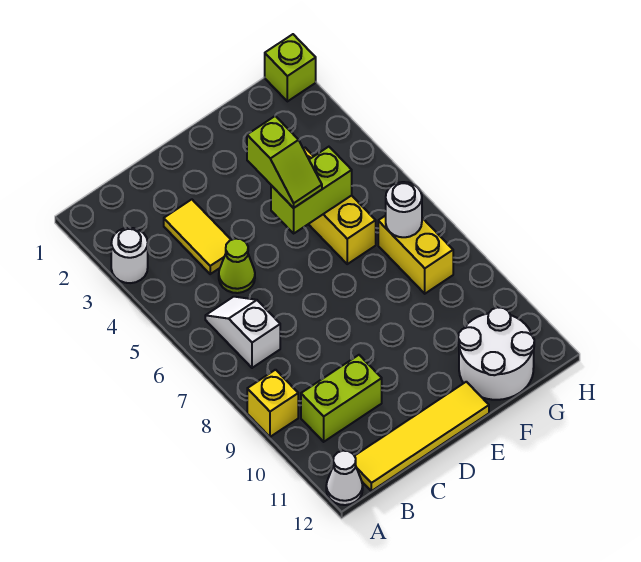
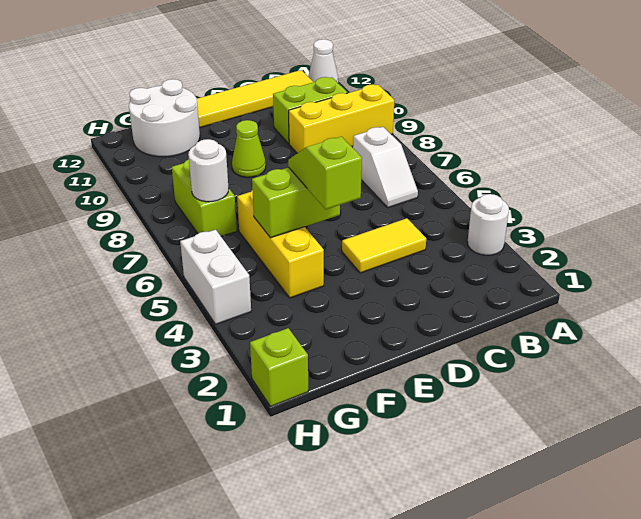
yellow 1x1 brick [247,370,298,437] -> yellow 1x3 brick [289,85,394,153]
yellow 1x2 tile [164,199,231,274] -> yellow 1x2 tile turned to [342,218,426,273]
lime 1x1 cone [219,239,255,293] -> lime 1x1 cone moved to [232,120,266,177]
yellow 1x2 brick [378,216,453,294] -> lime 1x2 brick [172,159,237,237]
none -> white 1x2 brick [180,230,251,324]

